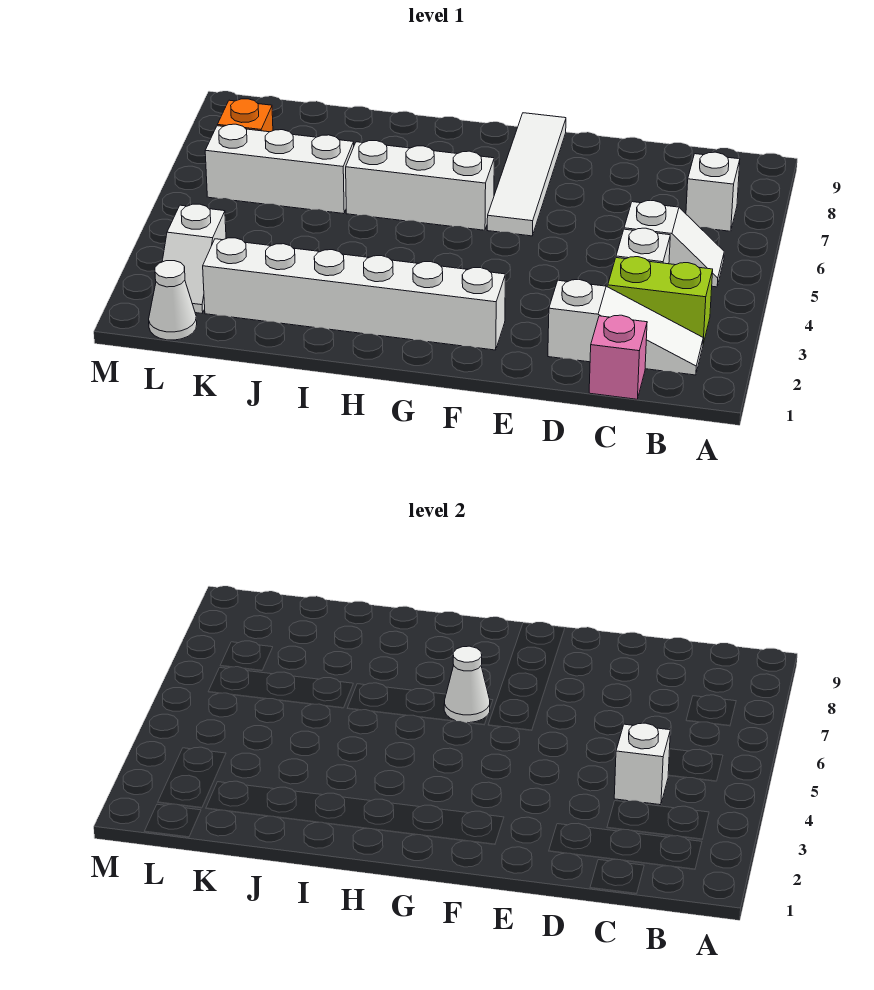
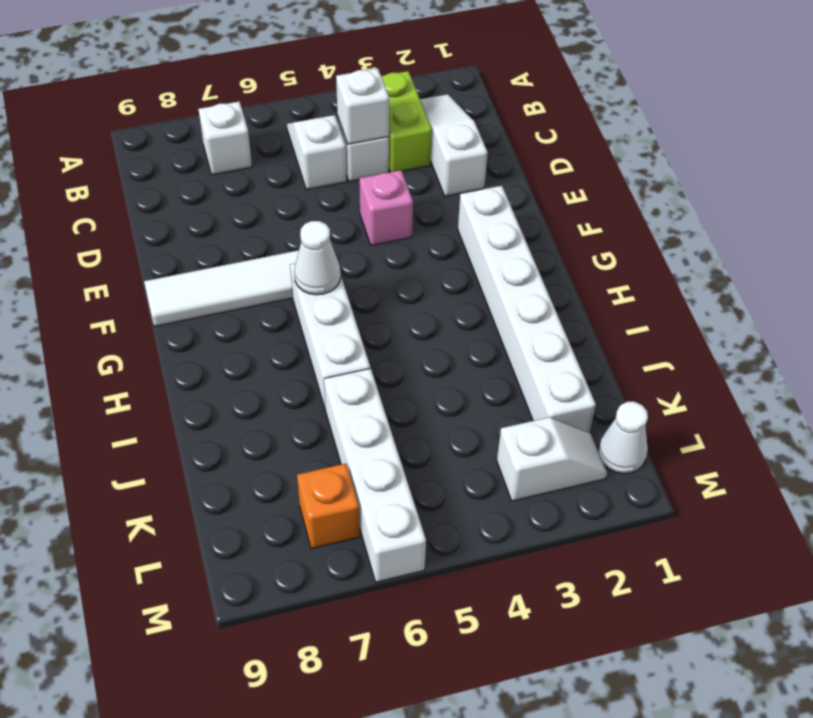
pink 1x1 brick [589,315,647,399] -> pink 1x1 brick moved to [359,170,413,246]
white 1x3 brick [205,124,354,214] -> white 1x4 brick [324,368,426,582]

